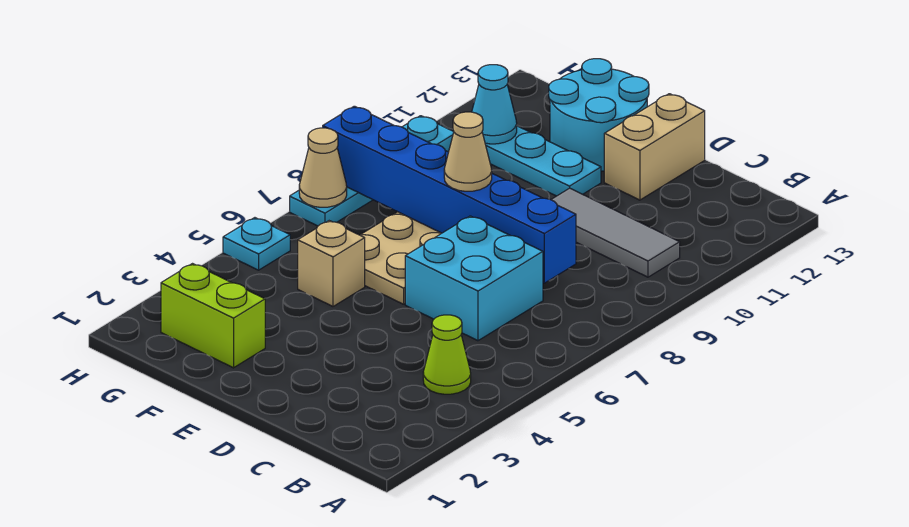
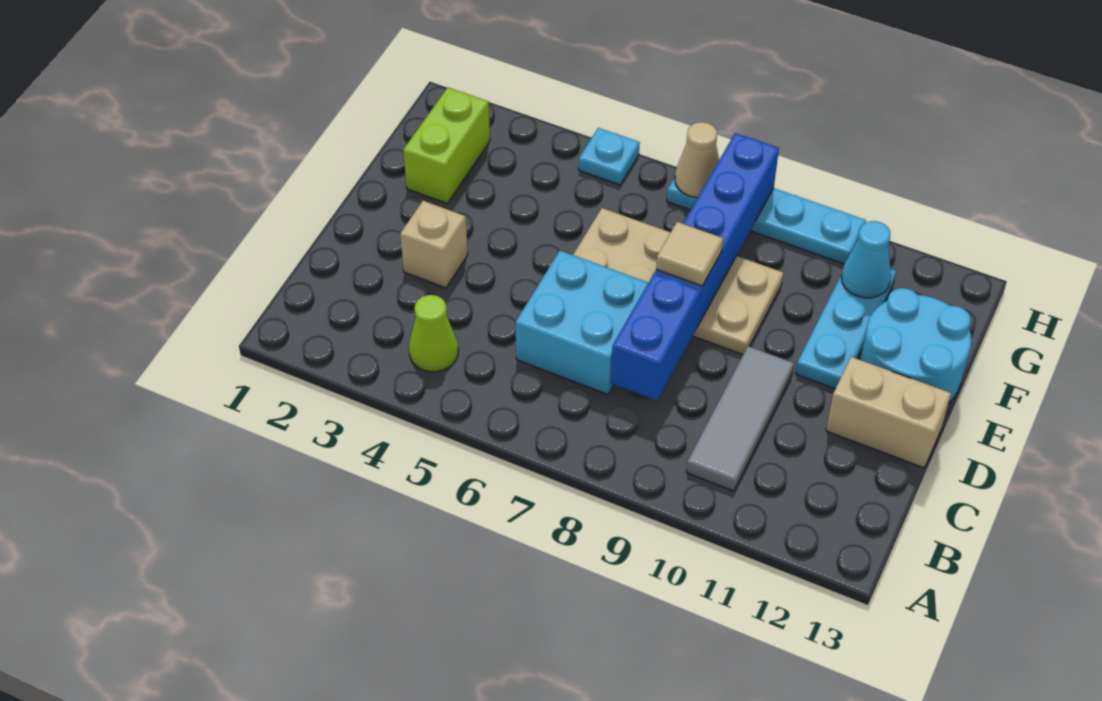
tan 1x1 cone [444,112,492,191] -> tan 1x1 tile [656,222,723,286]
tan 1x1 brick [298,221,365,306] -> tan 1x1 brick moved to [400,201,468,288]

